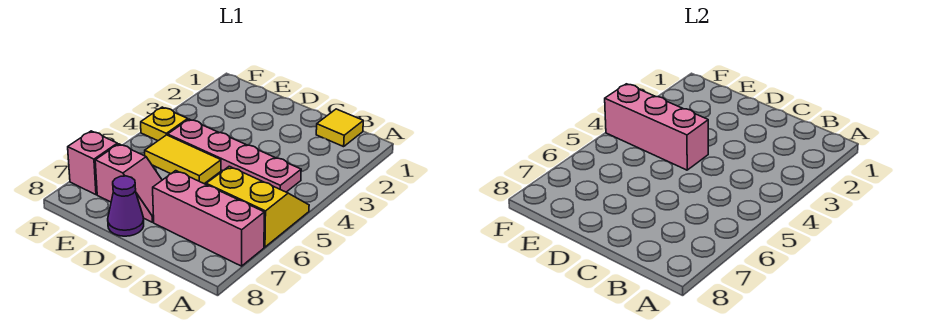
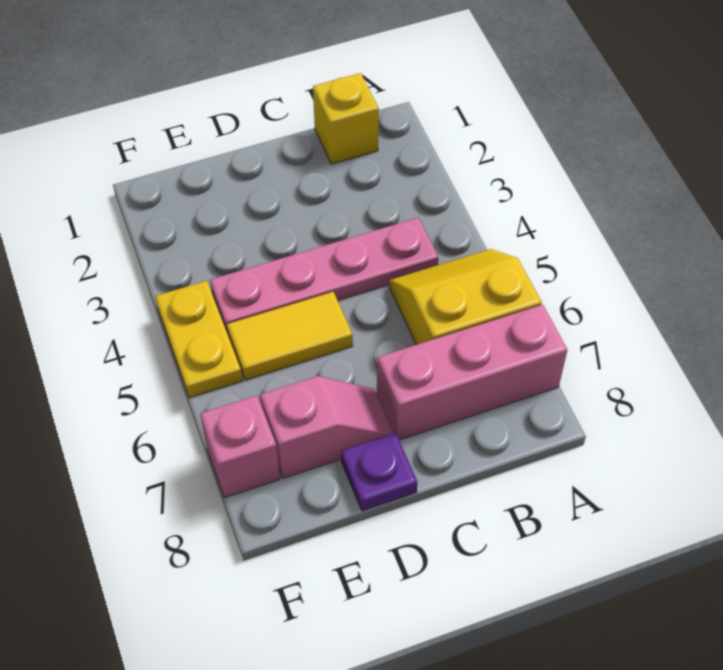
yellow 1x1 tile [316,109,363,147] -> yellow 1x1 brick [313,73,379,164]
pink 1x3 brick [605,84,708,170] -> none
purple 1x1 cone [108,176,144,236] -> purple 1x1 plate [341,433,417,511]
yellow 1x1 plate [141,107,188,141] -> yellow 1x2 plate [155,281,243,398]

